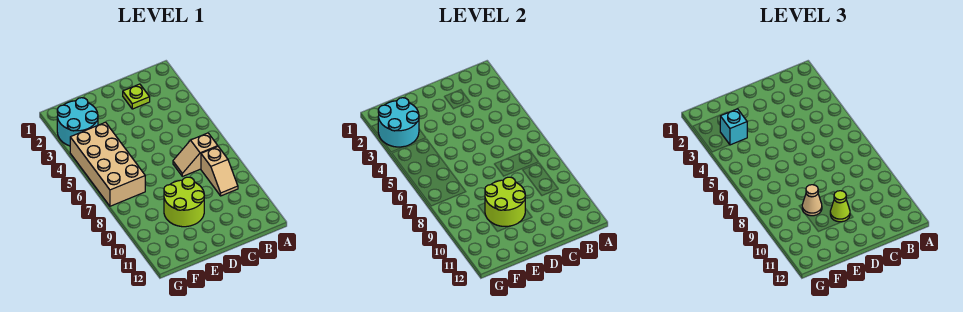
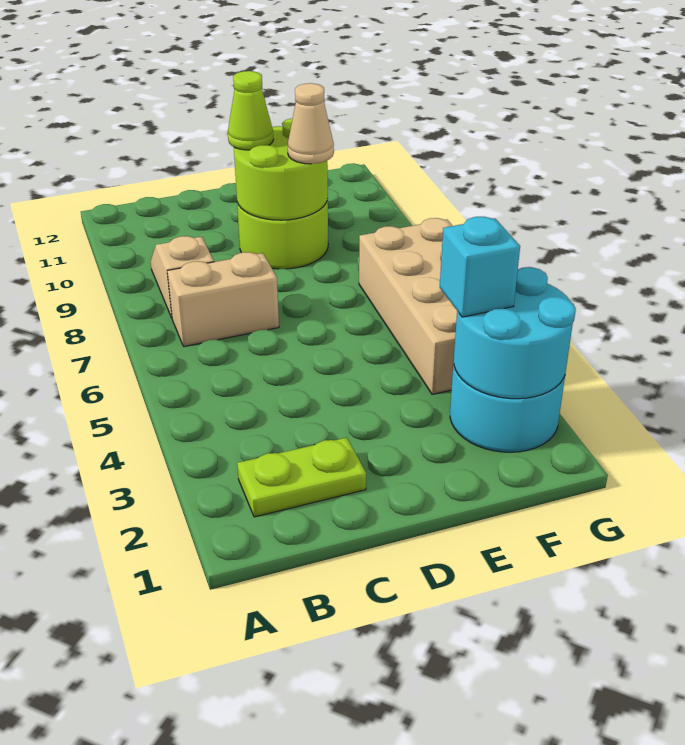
tan 1x2 slope [173,133,218,176] -> tan 1x2 brick [167,252,279,347]
lime 1x1 plate [123,84,150,109] -> lime 1x2 plate [237,438,366,517]

